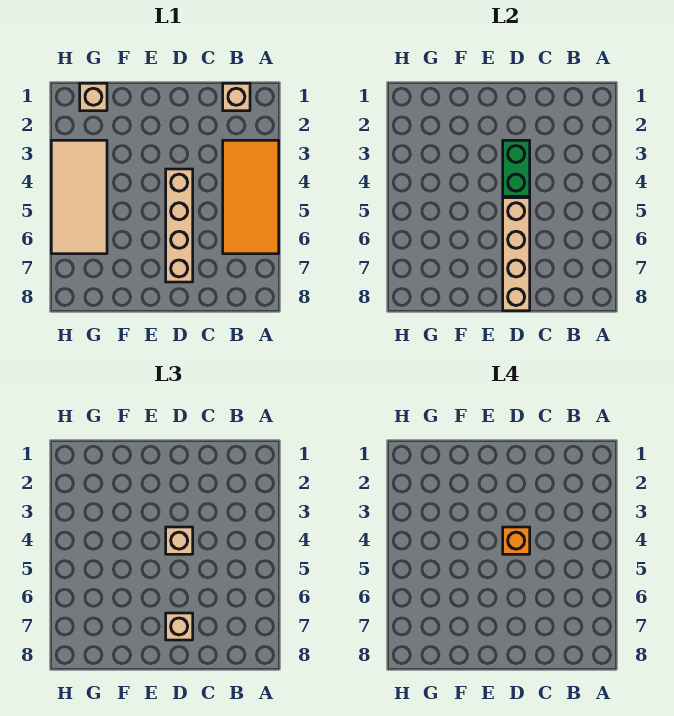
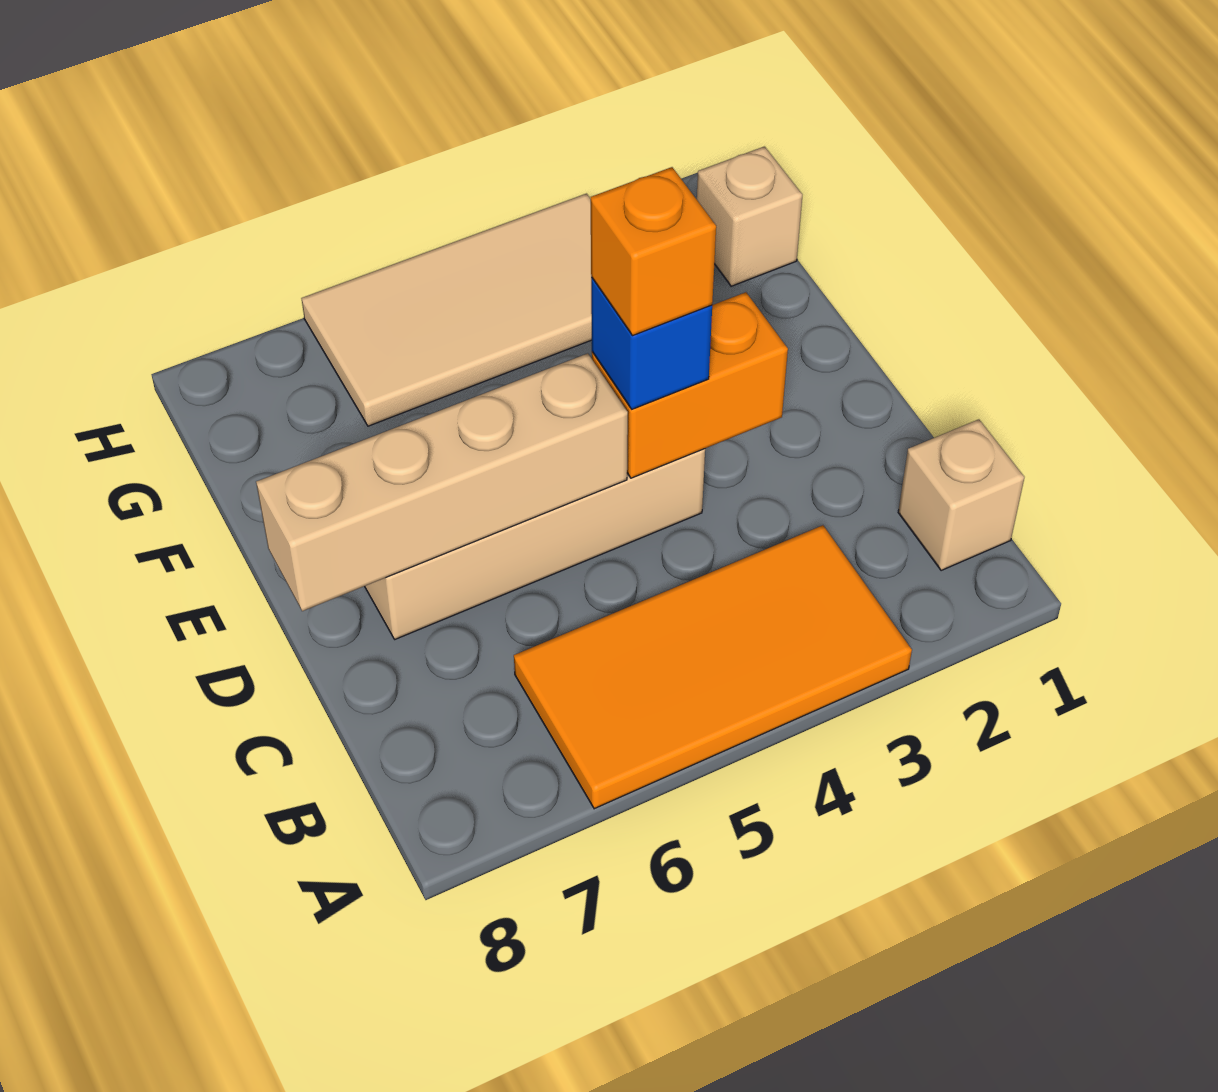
green 1x2 brick [503,140,530,196] -> orange 1x2 brick [592,292,788,478]
tan 1x1 brick [166,527,193,554] -> blue 1x1 brick [591,277,712,409]
tan 1x1 brick [166,613,193,640] -> none

